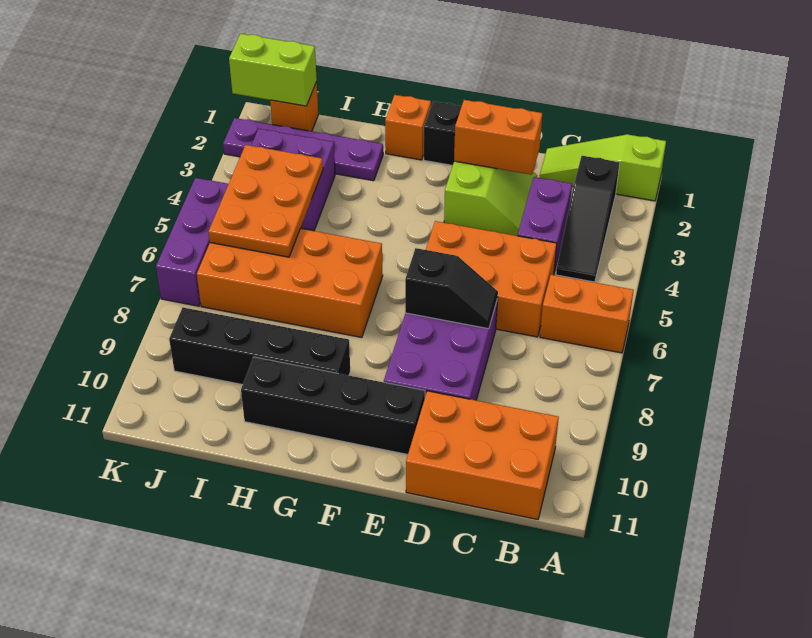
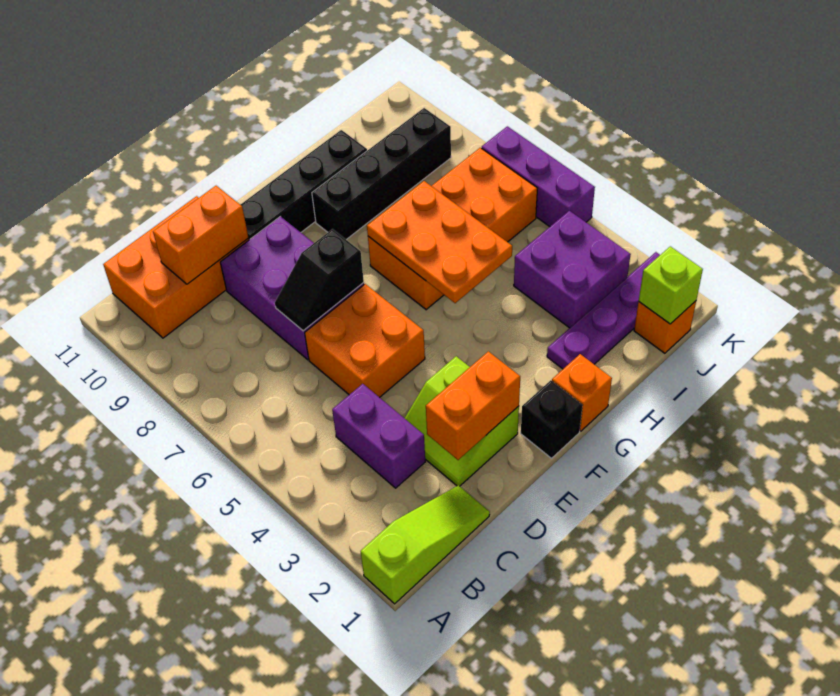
orange 1x2 brick [540,275,634,353] -> orange 1x2 brick moved to [153,186,248,284]
black 1x3 slope [556,156,620,282] -> none
orange 2x3 brick [426,221,557,337] -> orange 2x2 brick [305,284,425,398]
orange 2x3 plate [208,145,323,257] -> orange 2x3 plate moved to [367,181,512,303]
lime 1x2 brick [229,34,317,106] -> lime 1x1 brick [639,246,703,324]

